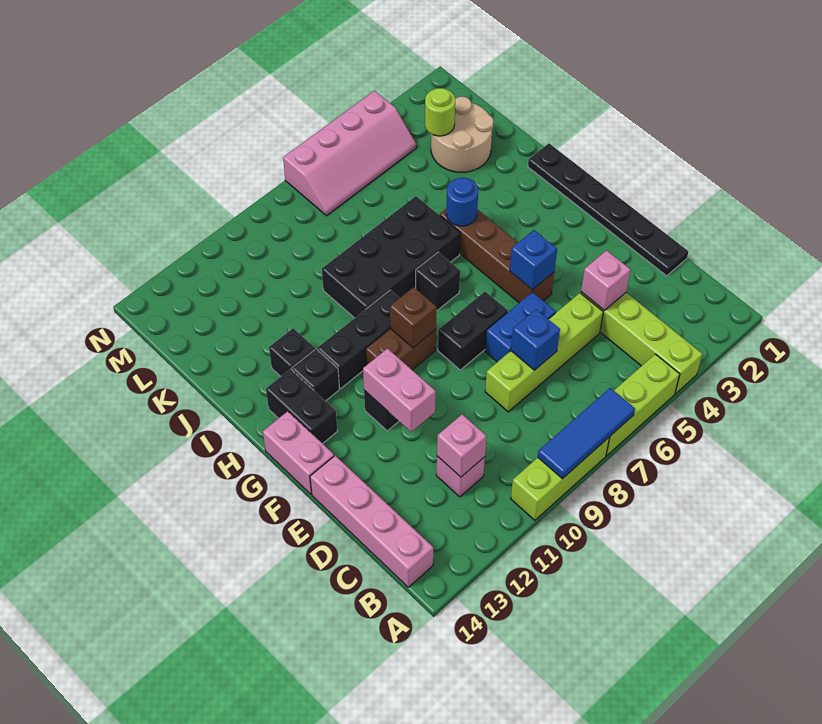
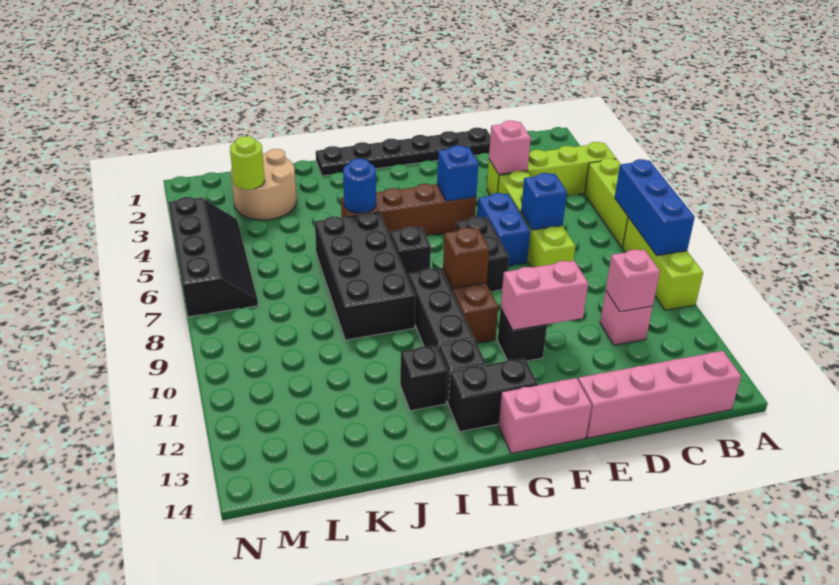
blue 1x3 tile [538,388,635,479] -> blue 1x3 brick [615,159,695,256]
pink 2x4 slope [283,91,416,216] -> black 2x4 slope [169,197,258,317]

